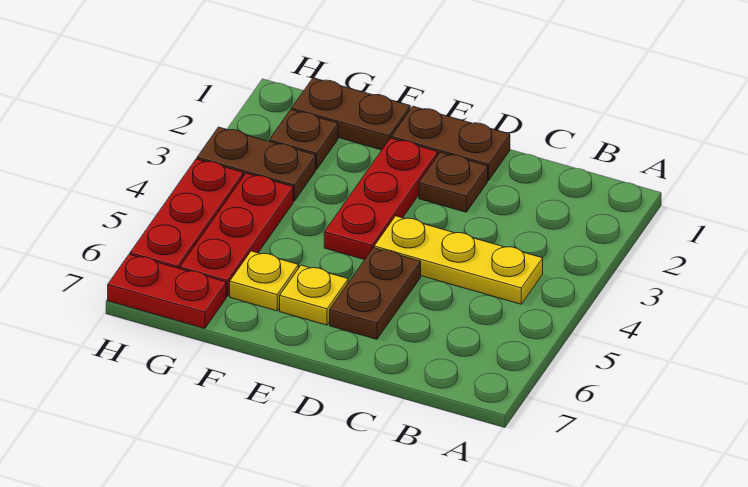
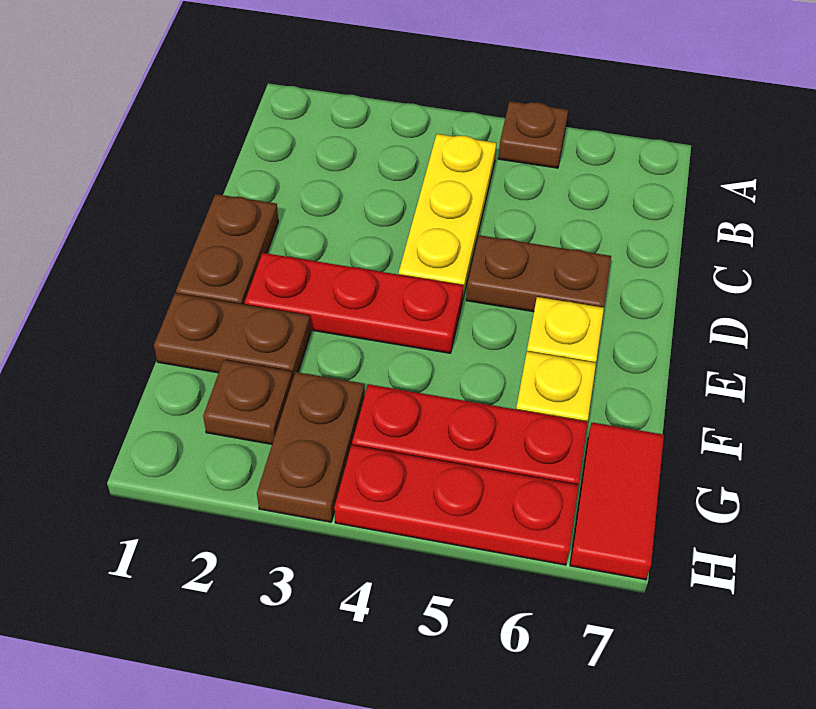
brown 1x1 plate [419,152,488,212] -> brown 1x1 plate moved to [498,101,568,168]
brown 1x2 plate [292,78,410,150] -> brown 1x2 plate turned to [154,293,311,379]
red 1x2 plate [108,254,226,328] -> red 1x2 tile [570,423,664,580]

